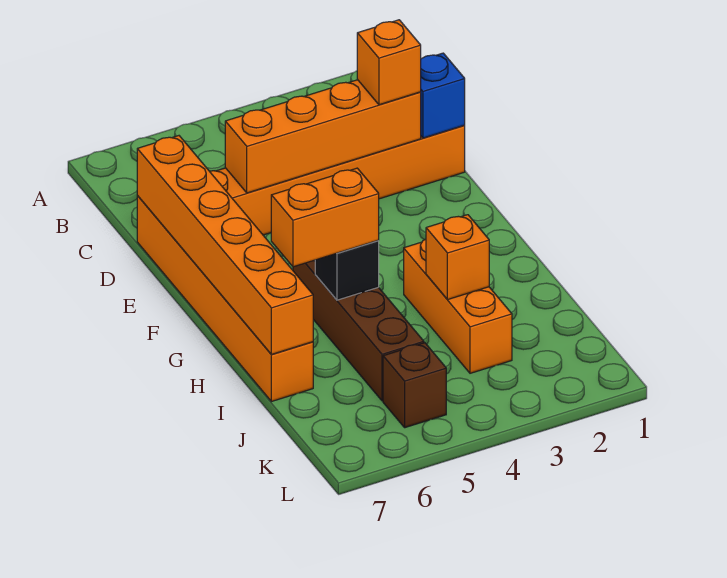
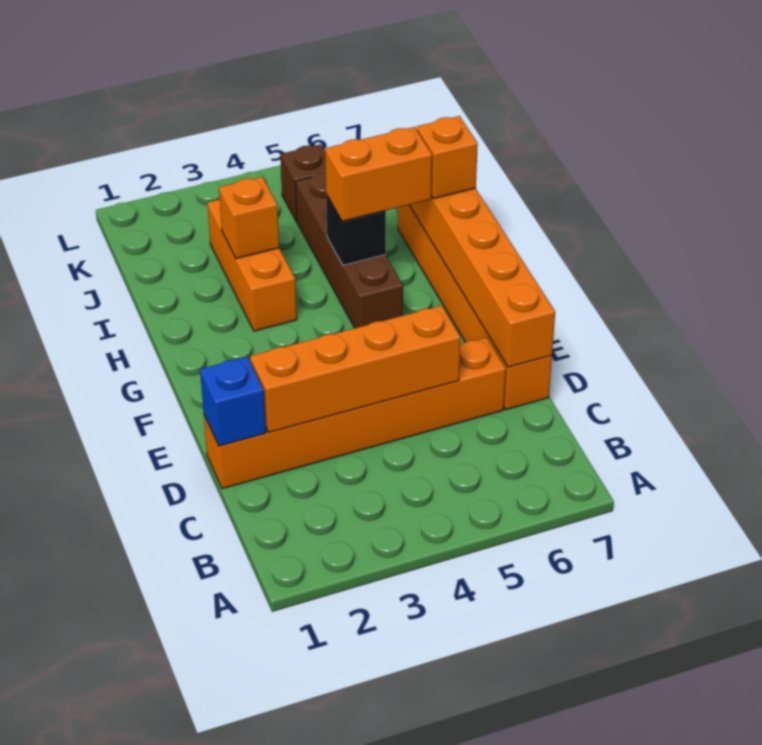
orange 1x1 brick [357,20,421,105] -> orange 1x1 brick moved to [417,116,478,199]

